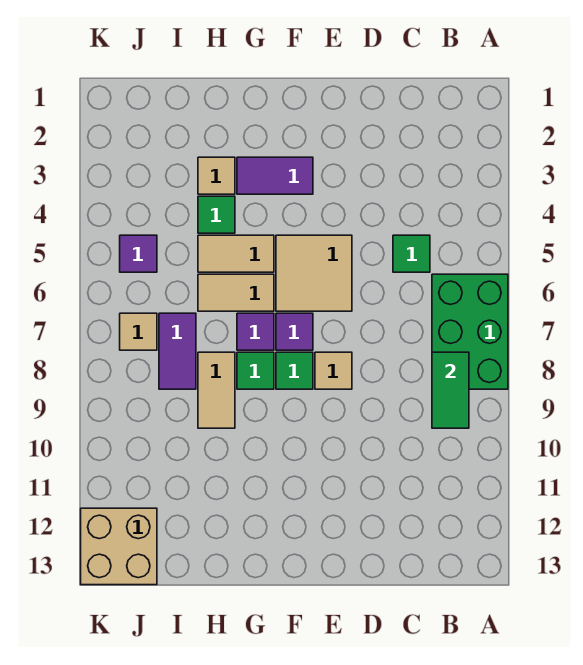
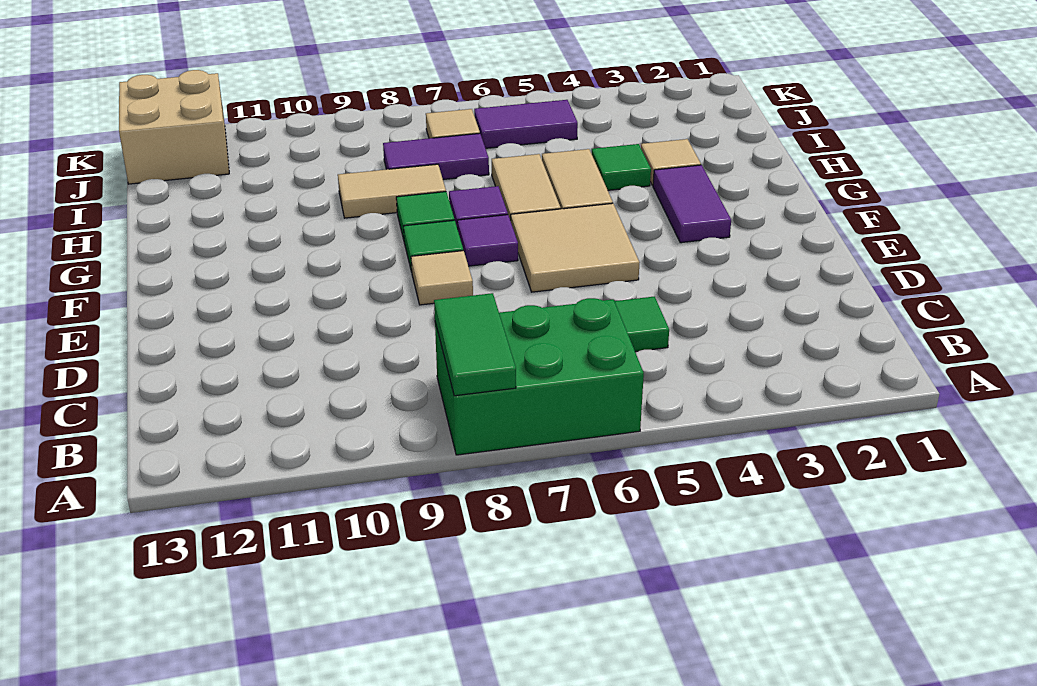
green 1x2 tile [432,352,469,428] -> green 1x2 tile turned to [434,293,516,396]
purple 1x1 tile [120,235,157,272] -> purple 1x2 tile [474,100,578,148]

